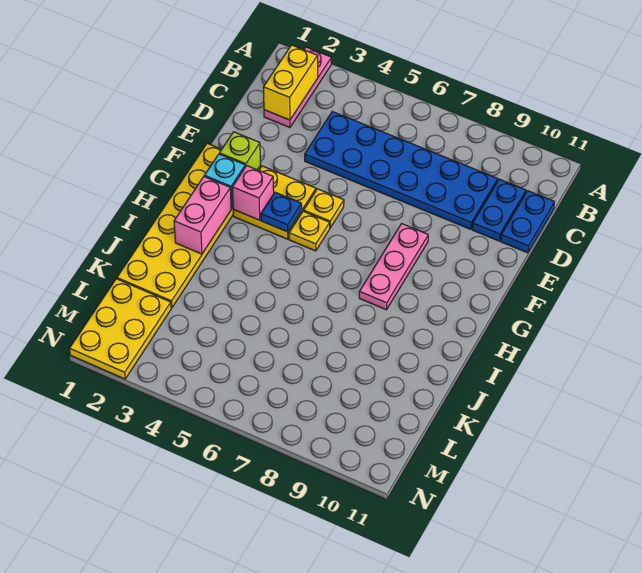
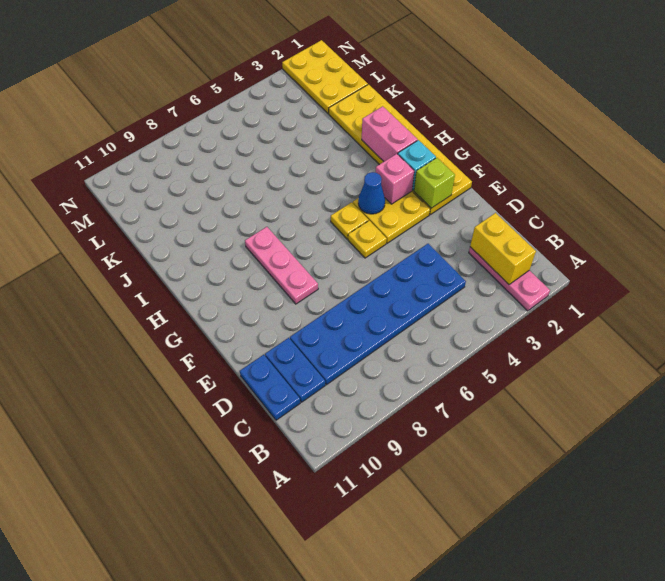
blue 1x1 plate [261,192,302,232] -> blue 1x1 cone [358,172,385,214]

